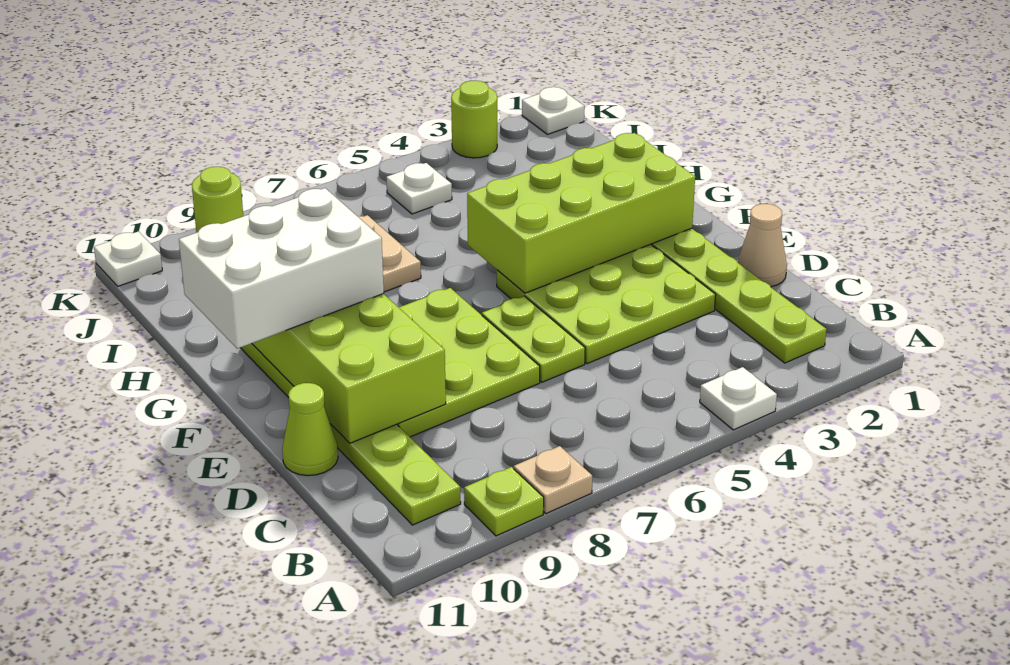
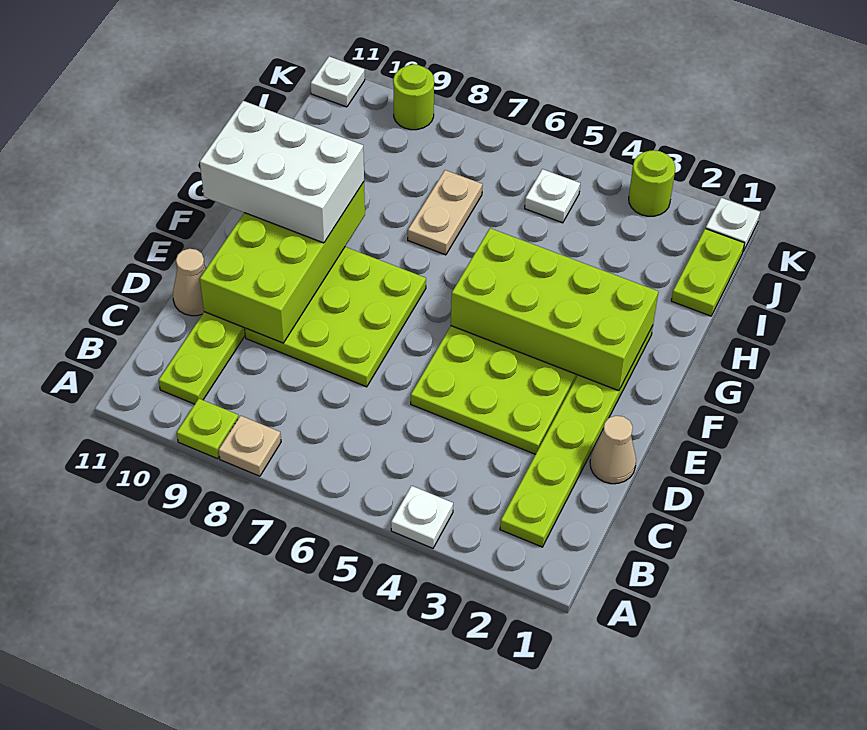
lime 1x2 plate [482,296,585,382] -> lime 1x2 plate moved to [671,228,745,316]
lime 1x1 cone [282,383,338,476] -> tan 1x1 cone [173,249,206,316]

